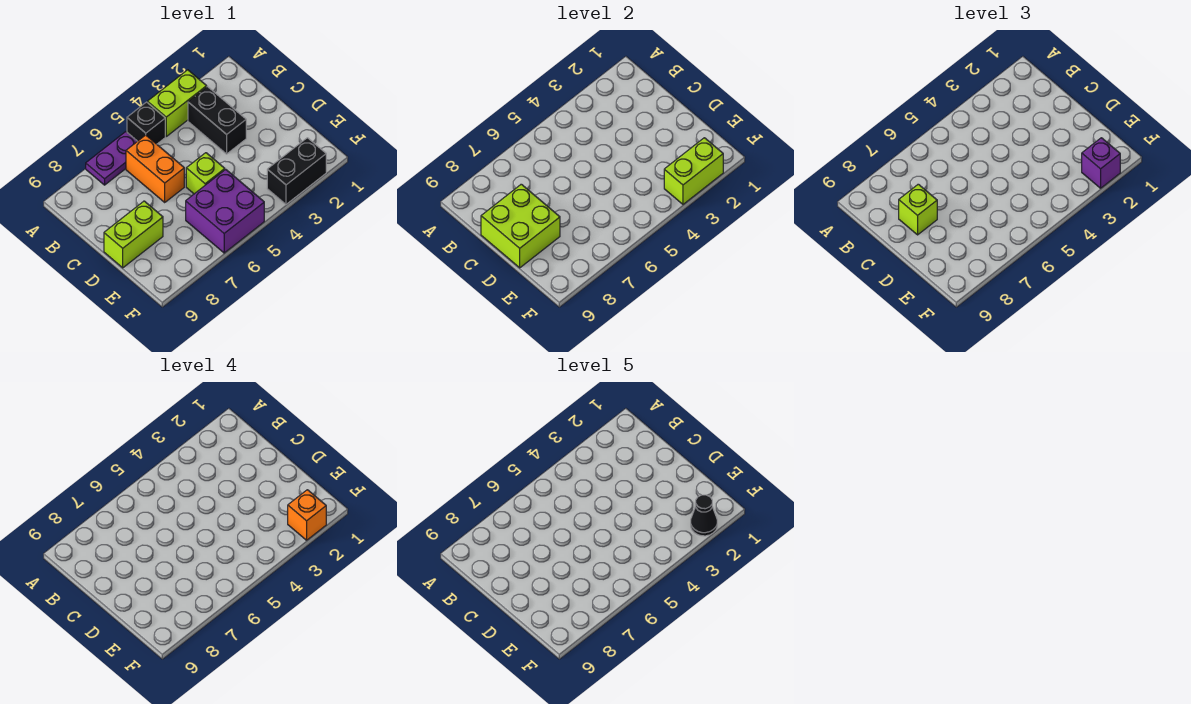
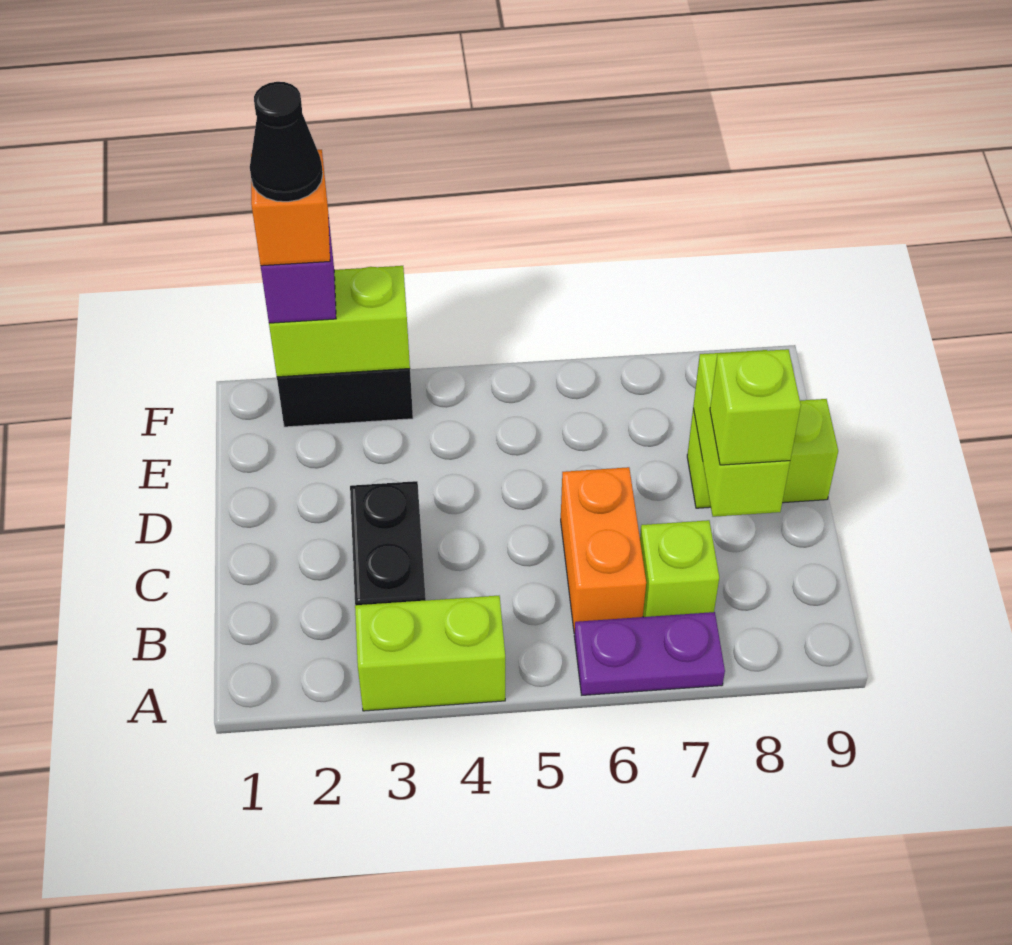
black 1x1 brick [127,102,165,144] -> none
lime 2x2 brick [481,184,560,268] -> lime 1x2 brick [693,350,790,517]
lime 1x1 brick [186,153,225,194] -> lime 1x1 brick moved to [640,520,719,617]
purple 2x2 brick [186,169,264,253] -> none

